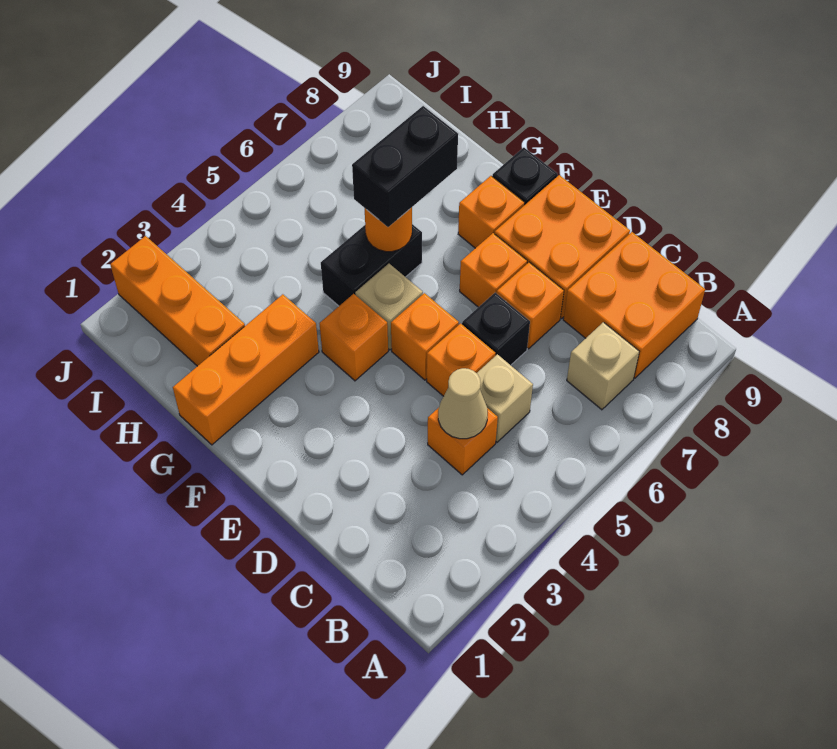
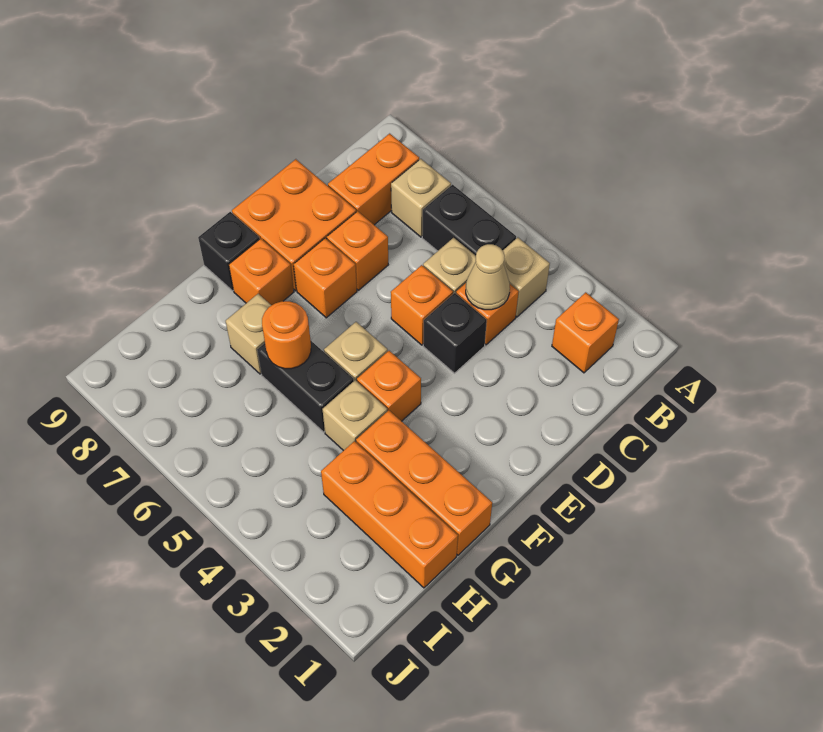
none -> tan 1x1 brick [503,238,550,317]
orange 2x2 brick [563,232,705,378] -> orange 1x2 brick [328,134,419,225]
black 1x1 brick [462,293,530,365] -> black 1x1 brick moved to [423,293,487,373]
orange 1x1 brick [391,293,459,380] -> orange 1x1 brick moved to [552,292,619,373]
none -> tan 1x1 brick [323,380,387,451]
black 1x2 brick [352,106,458,227] -> black 1x2 brick moved to [422,185,516,256]
none -> tan 1x1 brick [226,294,271,374]
orange 1x3 brick [110,236,245,366] -> orange 1x3 brick turned to [321,441,458,588]

